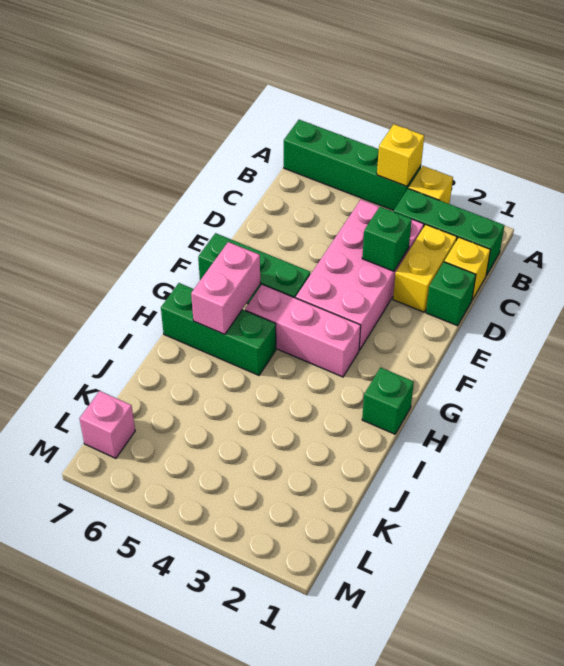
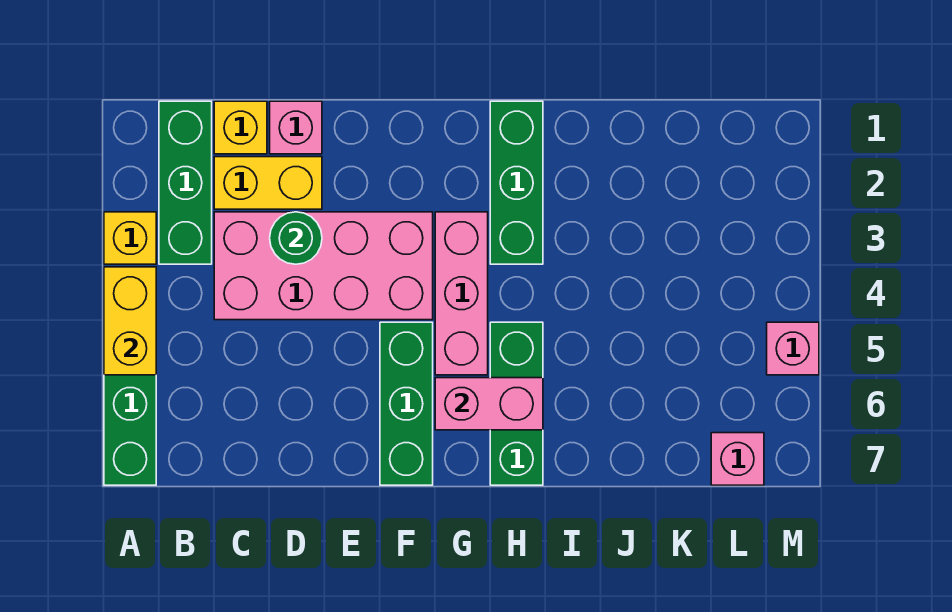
yellow 1x1 brick [377,124,424,186] -> yellow 1x2 brick [104,267,156,375]
green 1x1 brick [426,262,476,326] -> pink 1x1 brick [270,101,322,154]
green 1x1 brick [362,207,412,271] -> green 1x1 round brick [270,212,322,264]
green 1x1 brick [362,367,414,434] -> green 1x3 brick [490,101,543,264]
none -> pink 1x1 brick [767,322,819,375]

